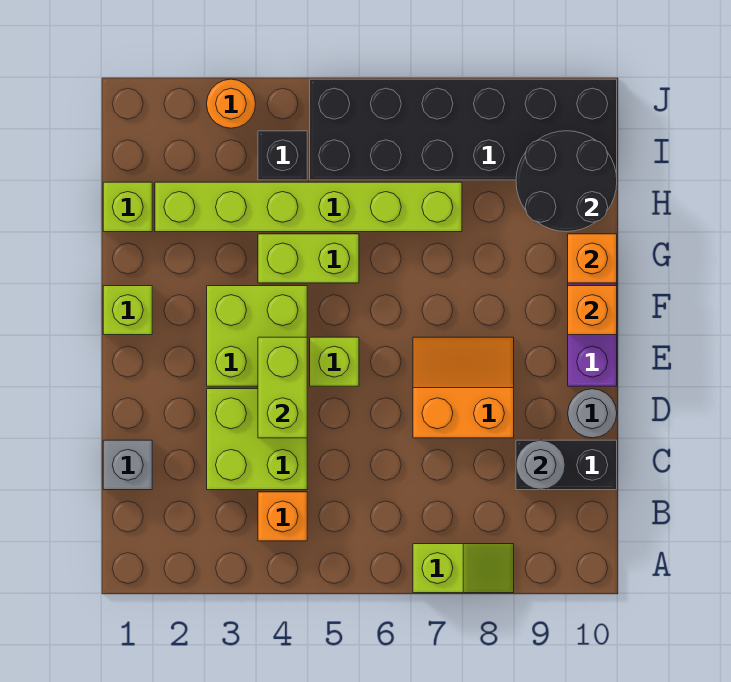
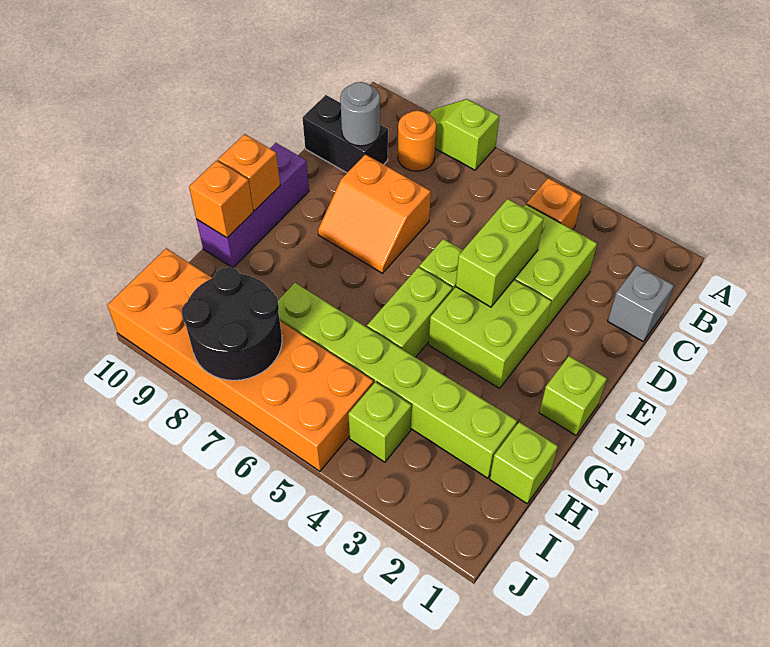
grey 1x1 round brick [568,389,617,438] -> none
lime 1x2 brick [258,234,359,283] -> lime 1x2 brick turned to [367,267,453,357]
black 2x2 round brick [516,131,617,232] -> black 2x2 round brick moved to [182,267,282,380]
black 1x1 brick [258,131,307,180] -> lime 1x1 brick [348,382,412,462]
black 2x6 brick [310,79,617,180] -> orange 2x6 brick [107,248,374,471]
orange 1x1 round brick [207,79,256,128] -> orange 1x1 round brick moved to [398,111,436,171]

